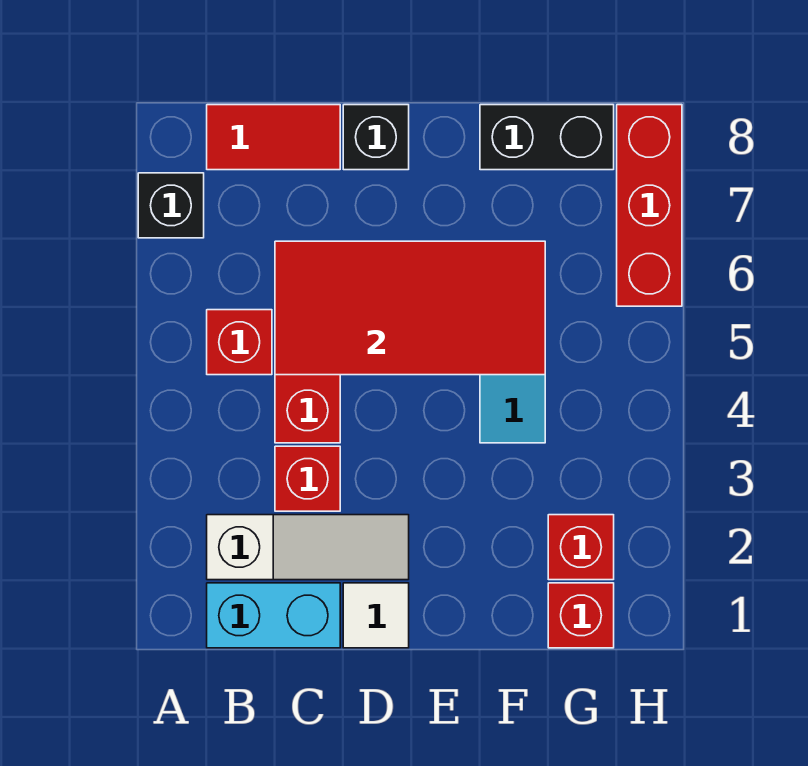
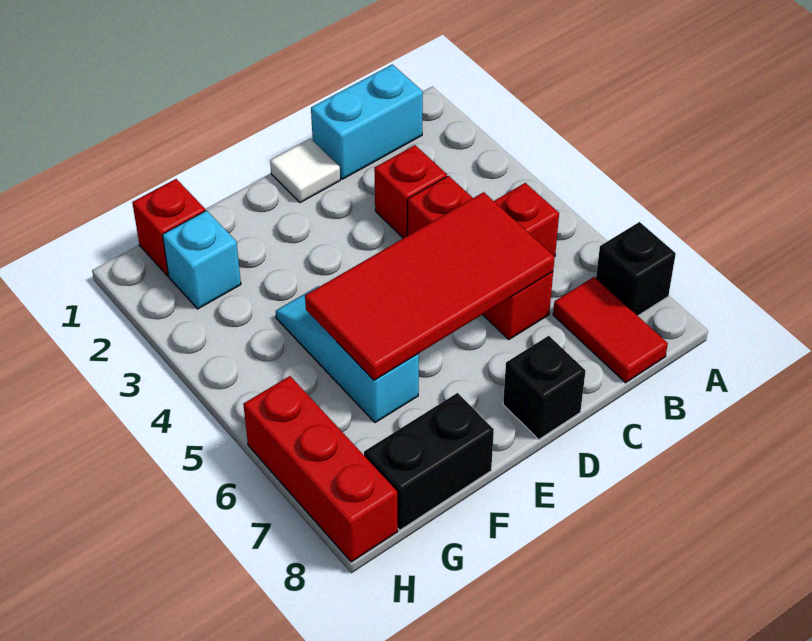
white 1x3 slope [207,515,409,580] -> none
red 1x2 tile [207,105,340,170] -> red 1x2 tile turned to [553,277,668,383]
red 1x1 brick [548,515,614,580] -> cyan 1x1 brick [162,210,241,309]

